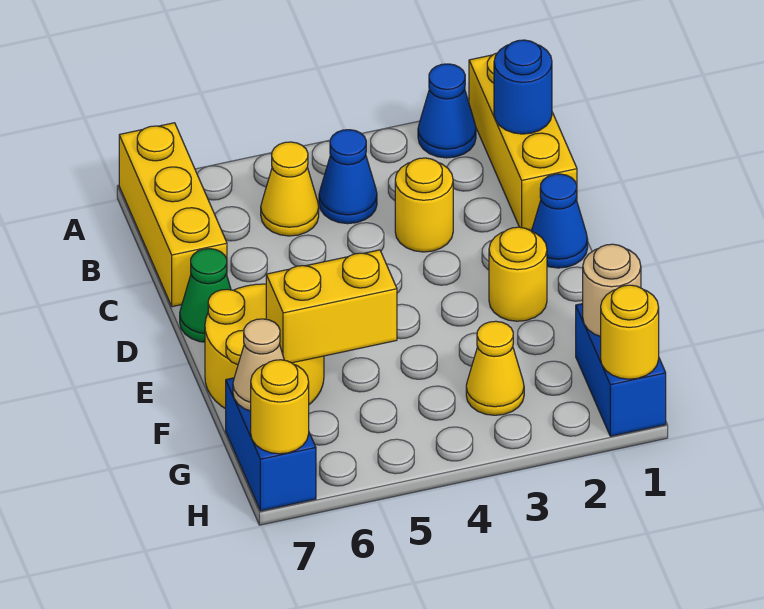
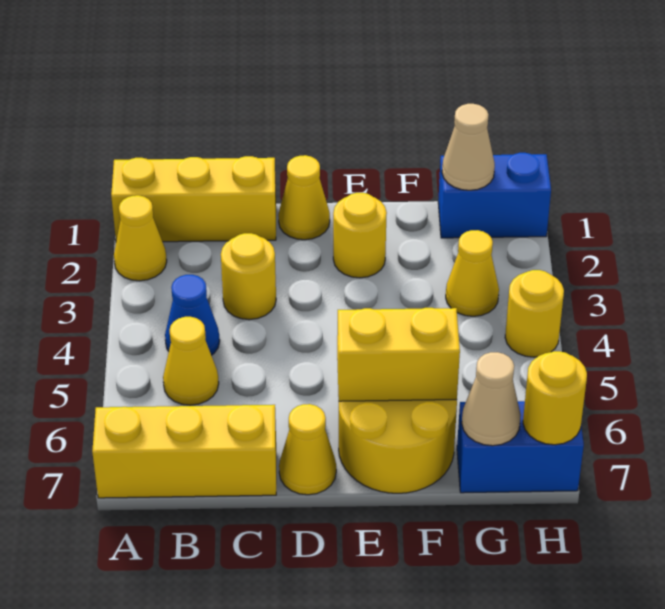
blue 1x1 cone [418,64,476,158] -> yellow 1x1 cone [114,195,167,281]
blue 1x1 round brick [494,40,552,134] -> none
blue 1x1 cone [531,174,588,268] -> yellow 1x1 cone [278,155,330,240]
green 1x1 cone [180,249,231,342] -> yellow 1x1 cone [279,404,336,495]
yellow 1x2 brick [266,250,397,363] -> yellow 1x2 brick turned to [337,308,460,401]
tan 1x1 round brick [583,244,641,337] -> tan 1x1 cone [442,104,495,190]
yellow 1x1 round brick [601,285,659,379] -> yellow 1x1 round brick moved to [505,270,564,357]

